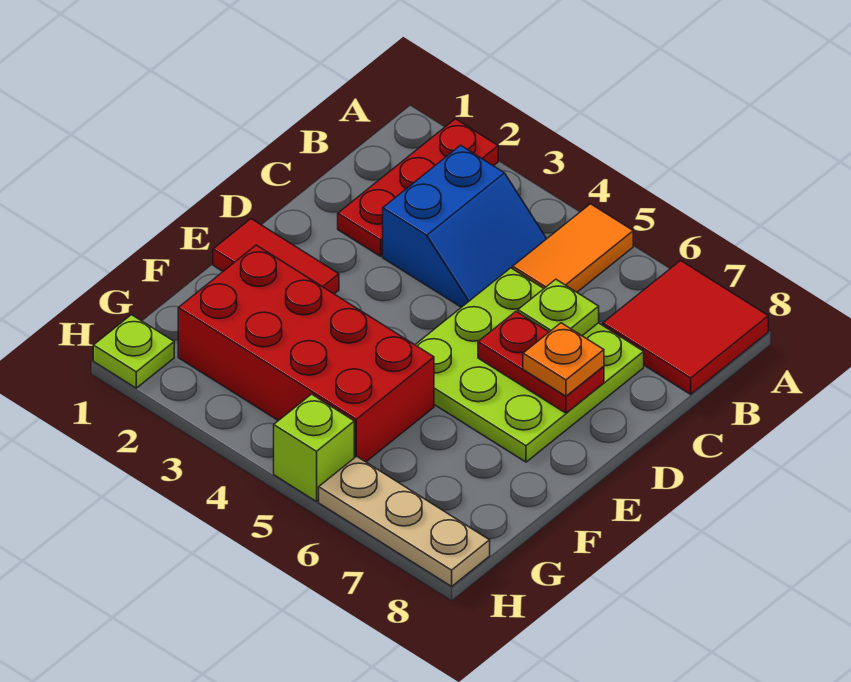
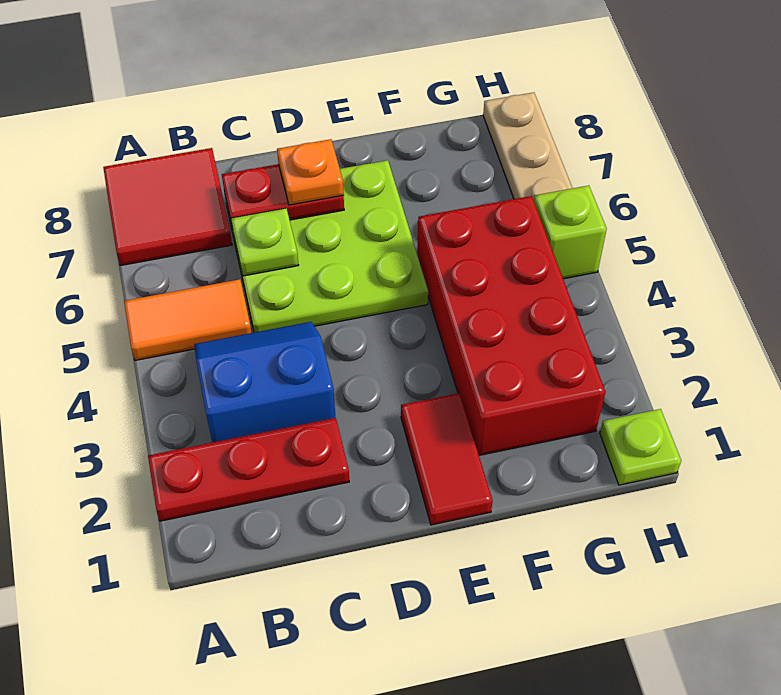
red 1x2 plate [478,312,604,413] -> red 1x2 plate turned to [222,164,344,228]

